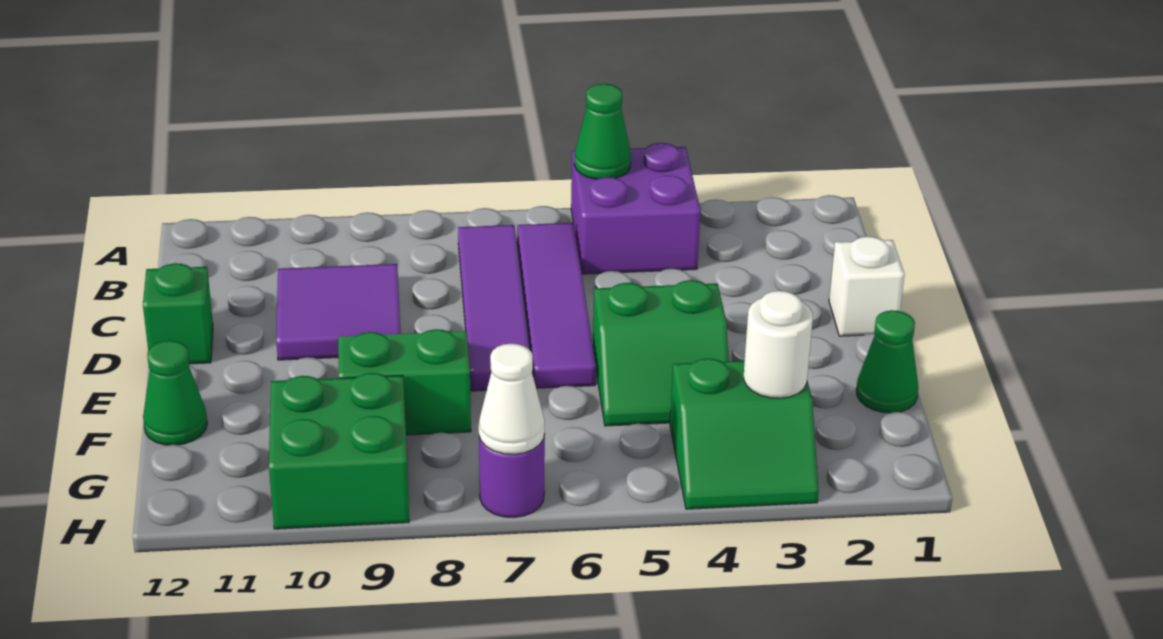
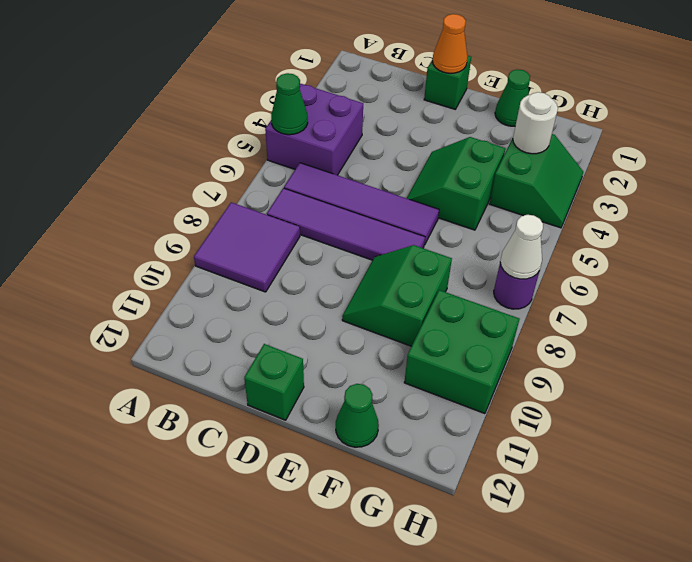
purple 2x2 tile [276,264,401,360] -> purple 2x2 tile moved to [194,202,300,292]
white 1x1 brick [829,236,905,336] -> green 1x1 brick [424,56,471,109]
none -> orange 1x1 cone [433,14,468,73]
green 2x2 slope [593,280,729,426] -> green 2x2 slope turned to [407,137,505,230]

